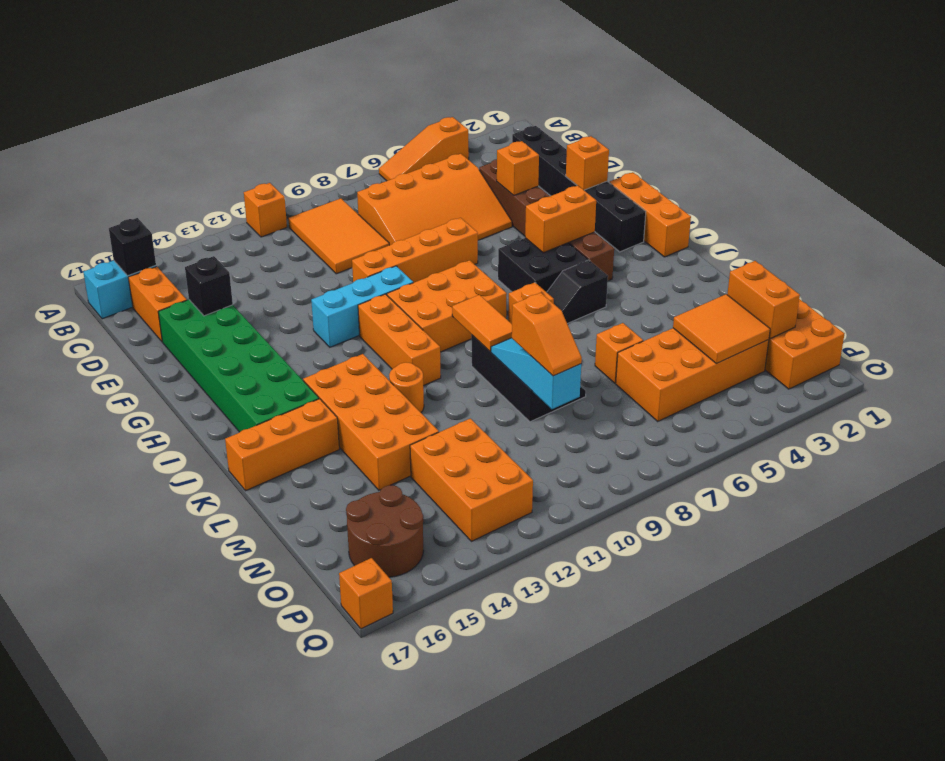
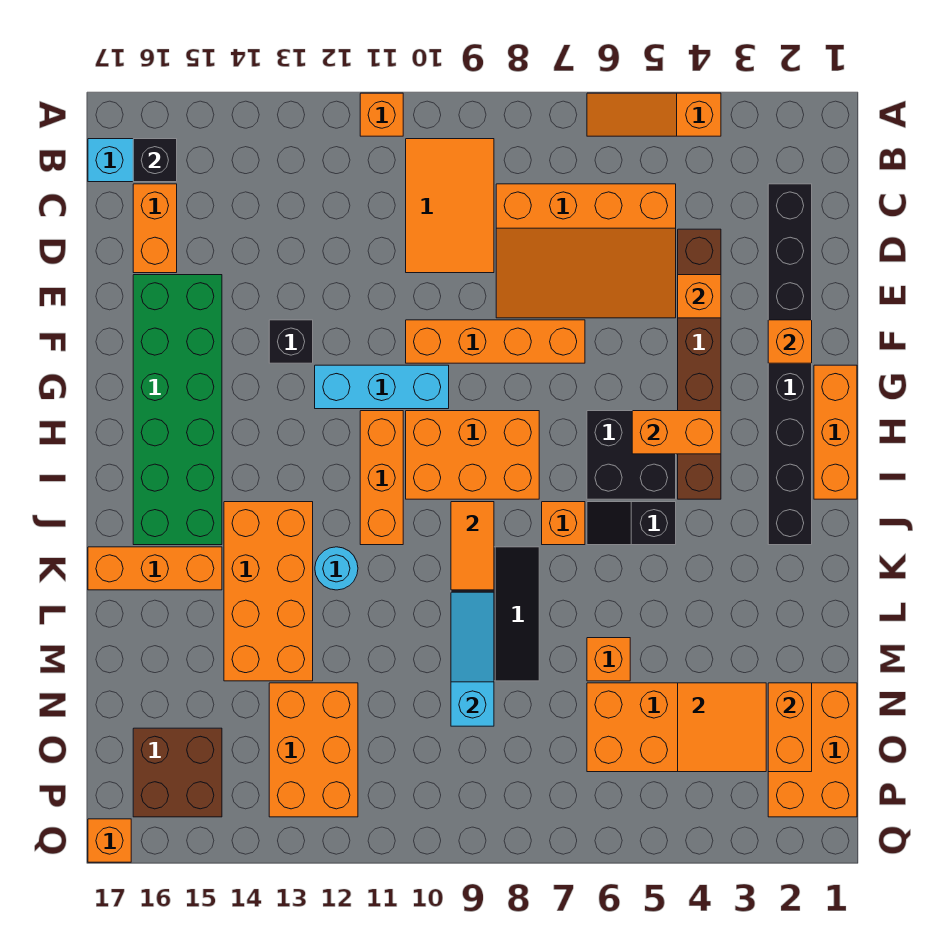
black 1x6 brick [512,126,646,252] -> black 1x8 brick [768,184,812,545]
black 1x1 brick [185,256,233,316] -> black 1x1 brick moved to [269,320,313,363]
orange 1x1 round brick [389,362,424,412] -> cyan 1x1 round brick [315,547,358,590]
orange 1x2 slope [512,293,582,376] -> none
brown 2x2 round brick [346,485,423,577] -> brown 2x2 brick [133,728,222,817]

